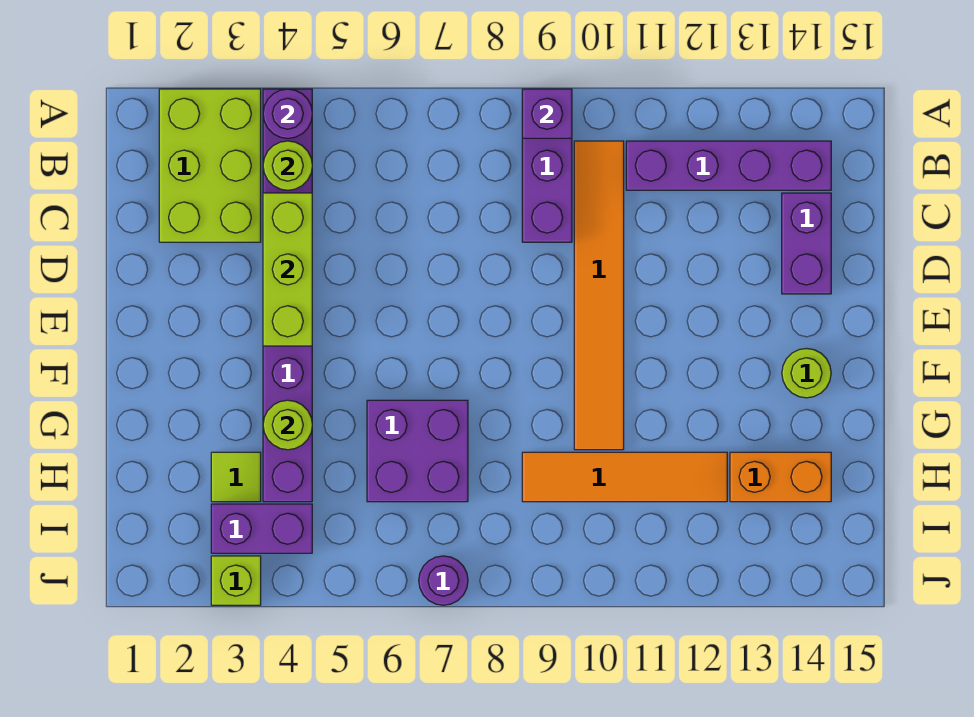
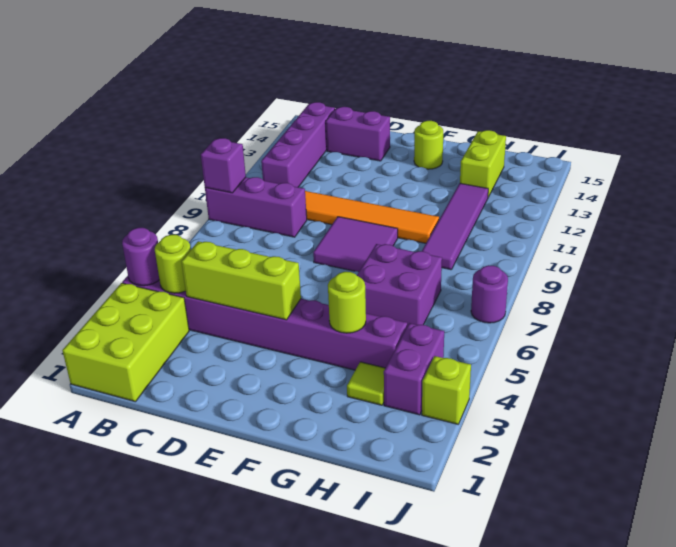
lime 2x3 brick [159,89,261,242] -> lime 2x3 brick turned to [62,283,189,402]
none -> purple 2x2 tile [313,217,398,272]
orange 1x4 tile [522,452,727,502] -> purple 1x4 tile [422,183,488,270]
orange 1x2 brick [730,452,831,502] -> lime 1x2 brick [460,130,506,197]

